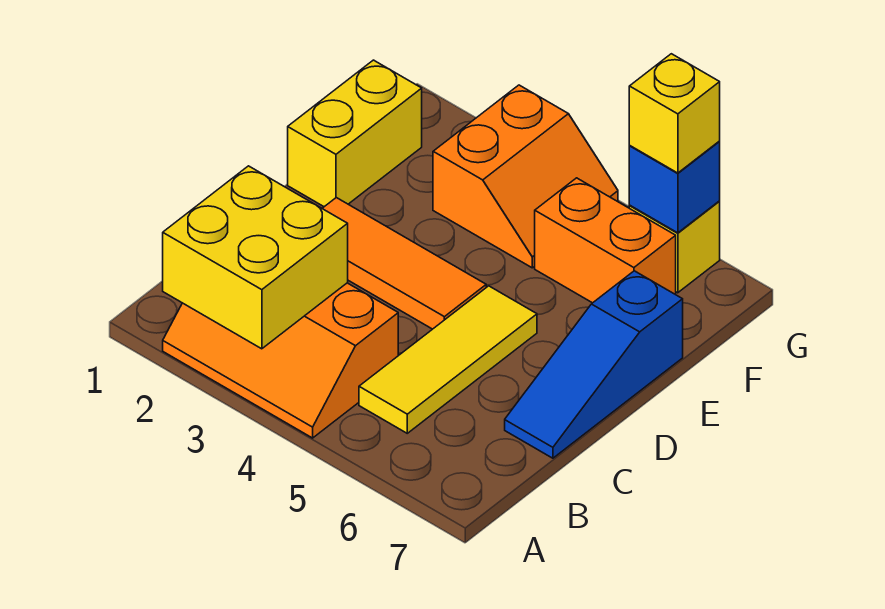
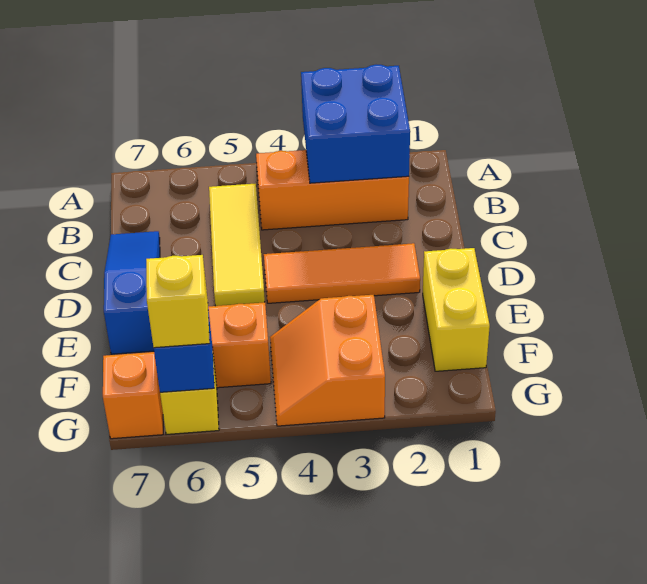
yellow 2x2 brick [163,166,348,349] -> blue 2x2 brick [301,65,410,183]
none -> orange 1x1 brick [103,352,163,439]

